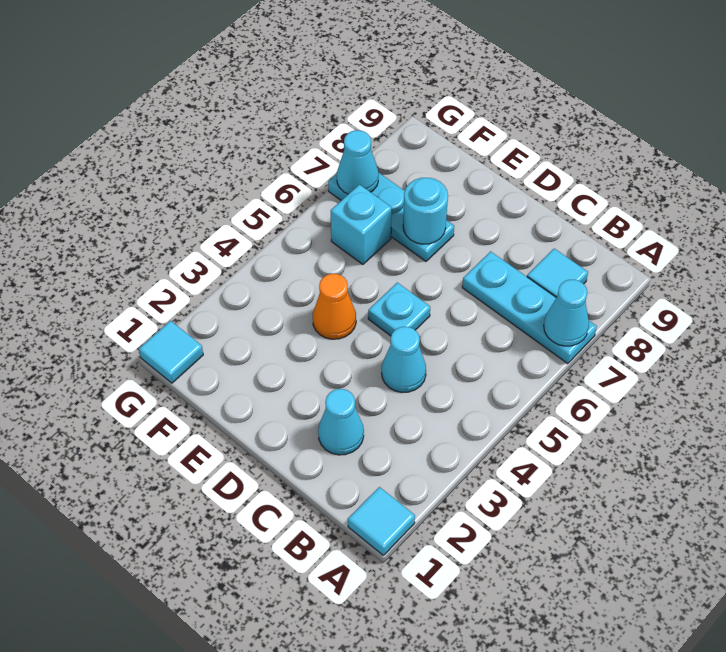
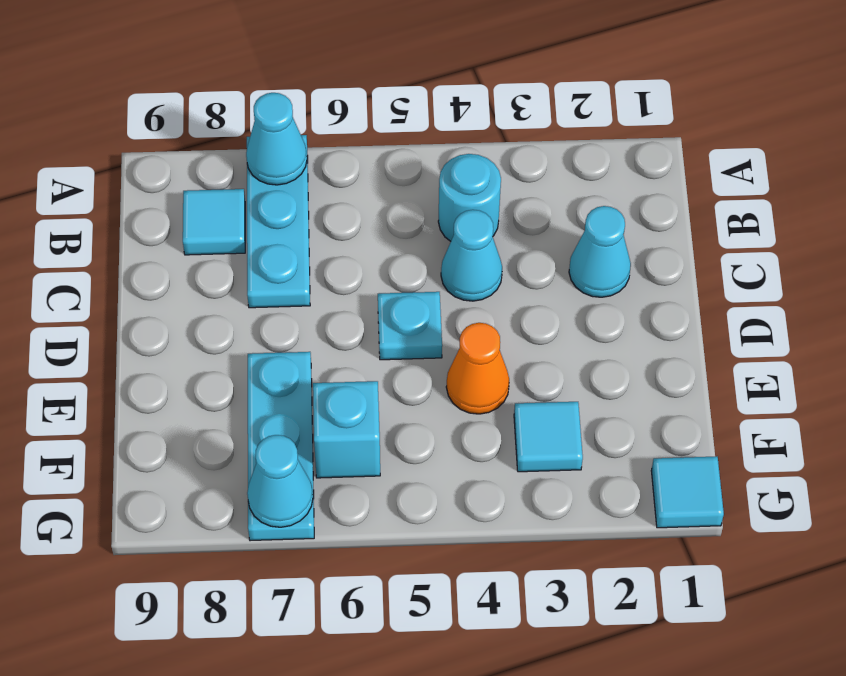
cyan 1x1 tile [348,487,415,555] -> cyan 1x1 tile moved to [514,402,583,472]
cyan 1x1 round brick [403,178,448,244] -> cyan 1x1 round brick moved to [438,154,501,241]

